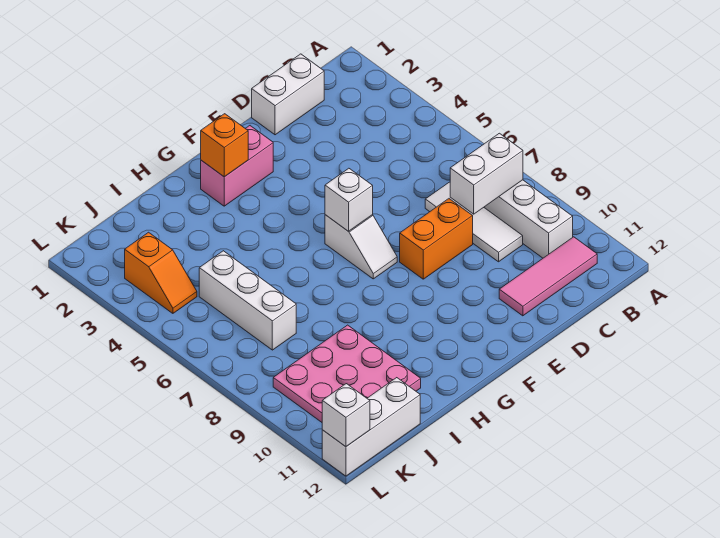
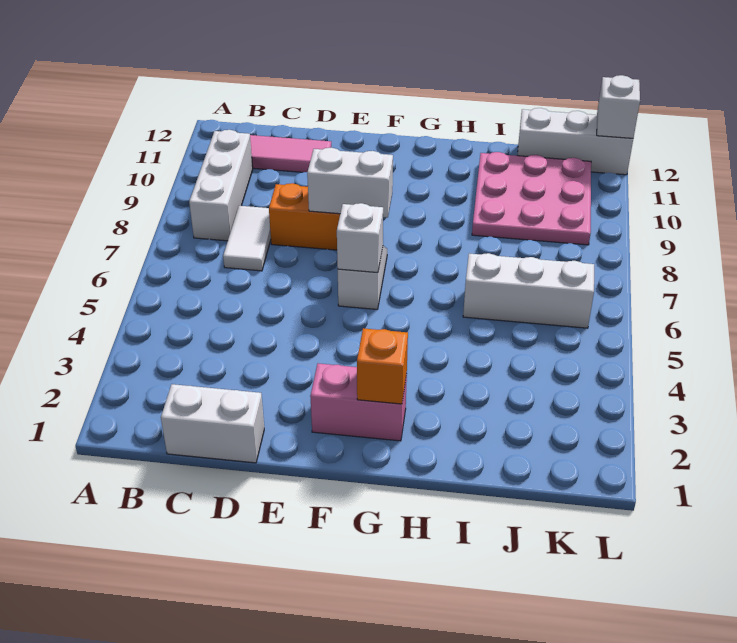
white 1x2 brick [450,133,523,214] -> white 1x2 brick moved to [307,148,393,218]
white 1x3 tile [425,182,523,262] -> white 1x2 tile [223,206,271,271]
white 1x3 brick [199,251,296,350] -> white 1x3 brick turned to [463,253,594,328]
orange 1x2 slope [125,232,197,313] -> none

